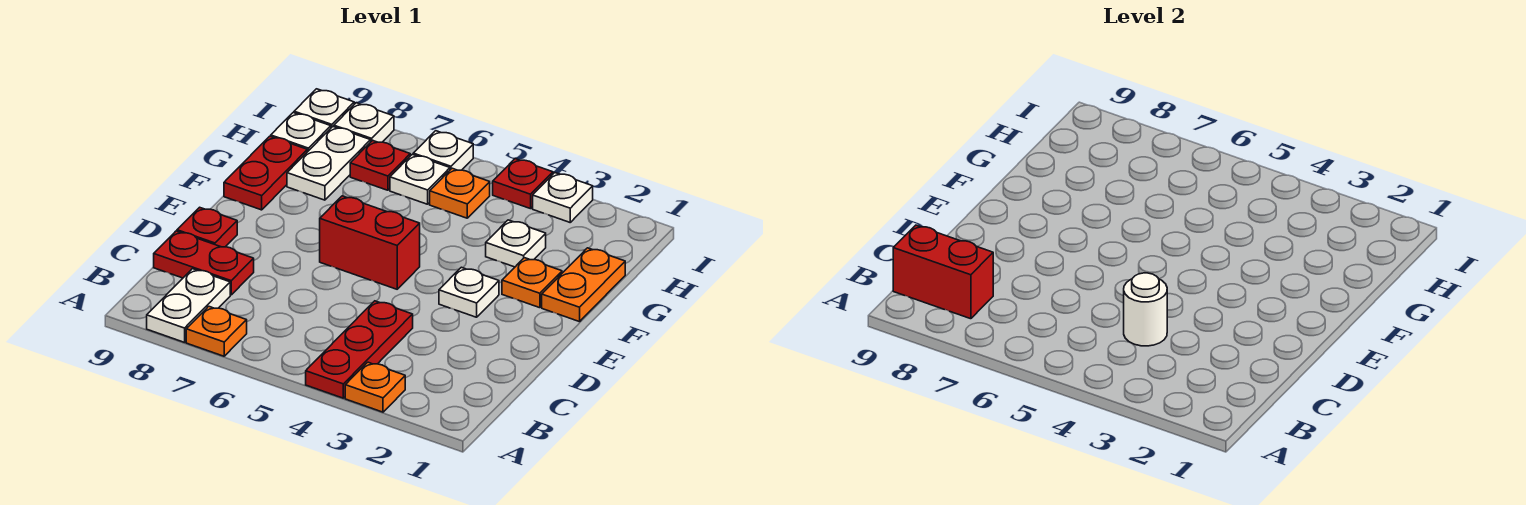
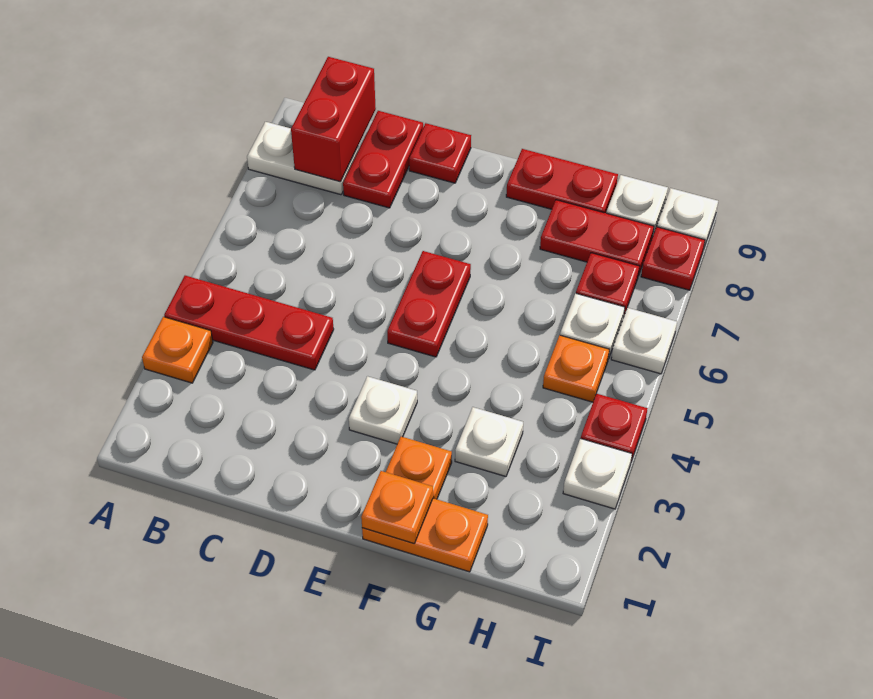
orange 1x1 plate [186,306,247,356] -> orange 1x1 plate moved to [361,471,433,544]
white 1x1 round brick [1124,273,1167,346] -> none
red 1x2 brick [320,196,420,289] -> red 1x2 plate [387,251,471,357]
white 1x2 plate [287,127,371,200] -> red 1x2 plate [540,200,654,276]
white 1x1 plate [334,103,394,142] -> red 1x1 plate [641,227,705,290]

